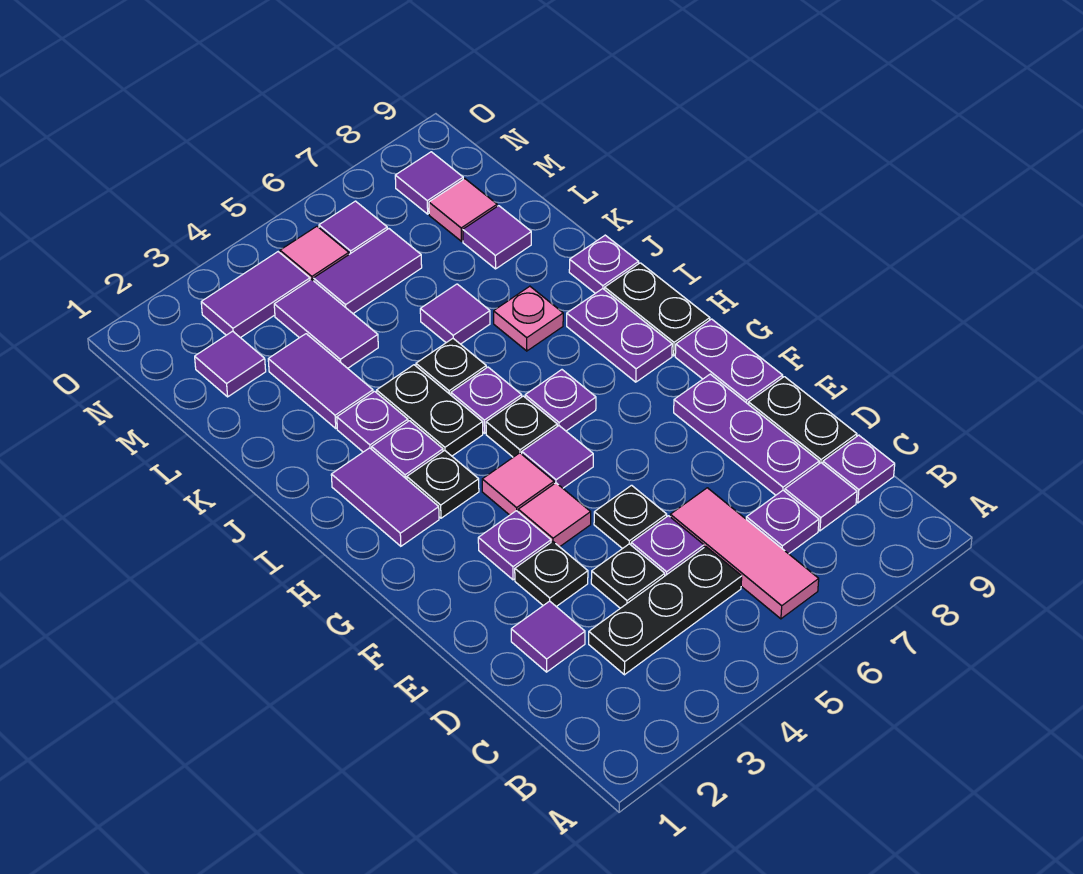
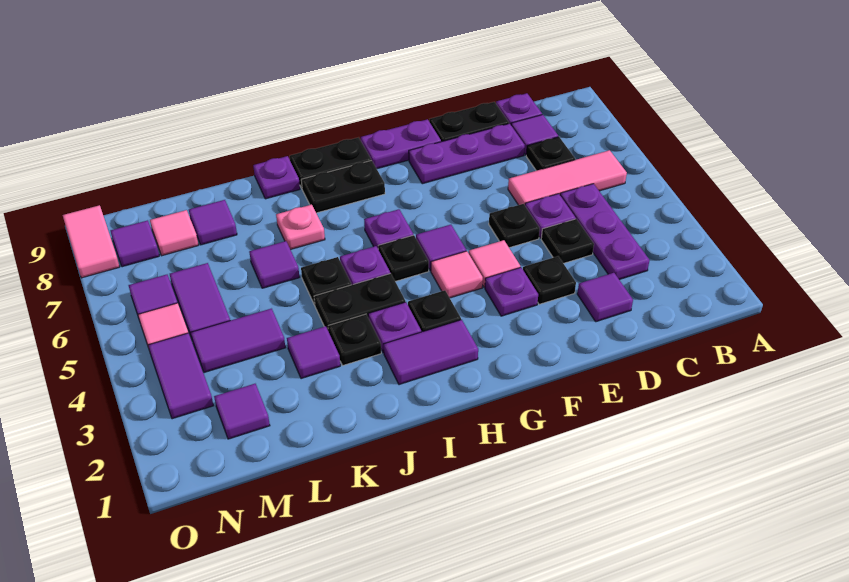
black 1x3 plate [589,547,742,675] -> purple 1x3 plate [560,184,649,280]
purple 1x1 plate [746,490,819,554] -> black 1x1 plate [526,137,575,171]
purple 1x2 plate [567,289,672,382] -> black 1x2 plate [301,160,385,213]
purple 1x1 plate [337,391,408,452] -> black 1x1 plate [328,314,381,365]
purple 1x2 tile [268,334,373,428] -> purple 1x1 tile [287,326,340,379]
none -> pink 1x2 tile [63,205,119,278]

